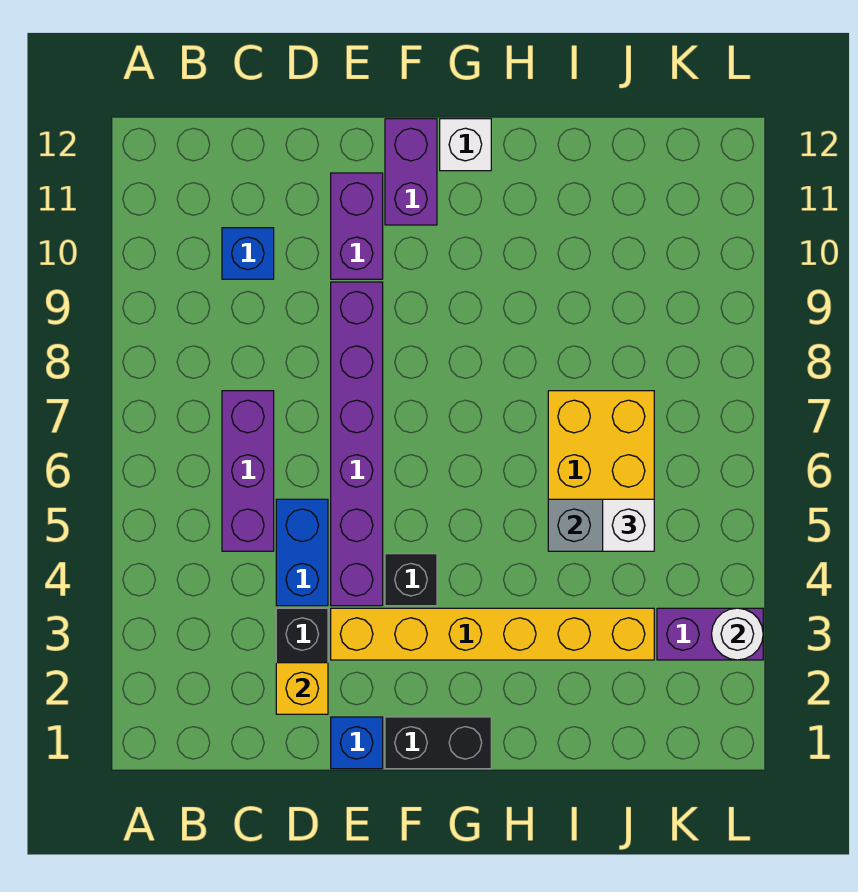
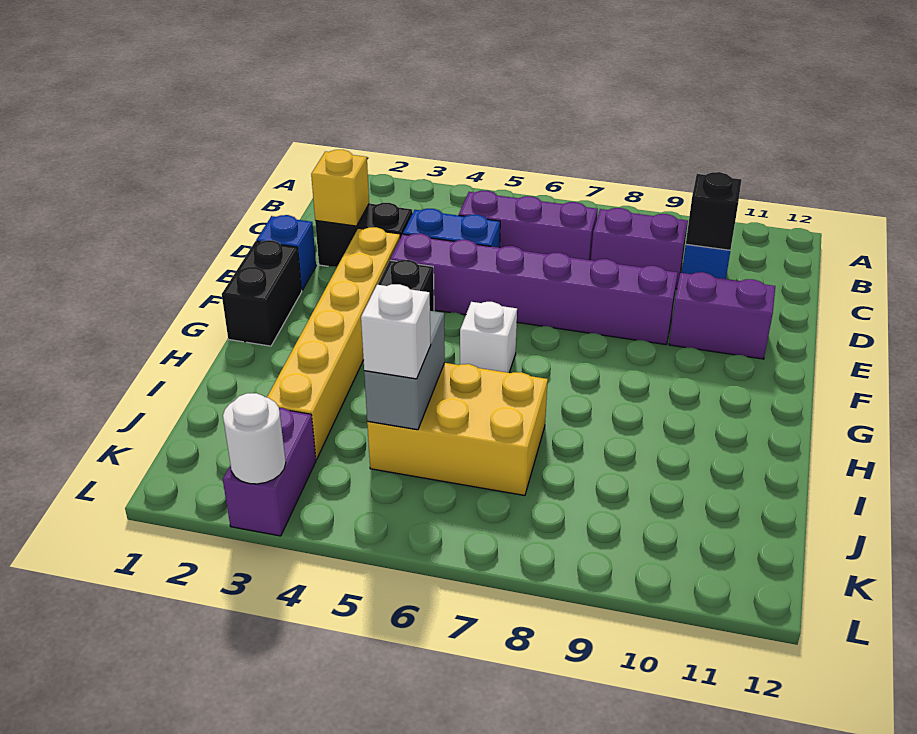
none -> black 1x1 brick [686,172,742,250]
purple 1x2 brick [385,119,437,225] -> purple 1x2 brick moved to [591,208,688,289]
white 1x1 brick [440,119,491,171] -> white 1x1 brick moved to [460,302,517,373]

